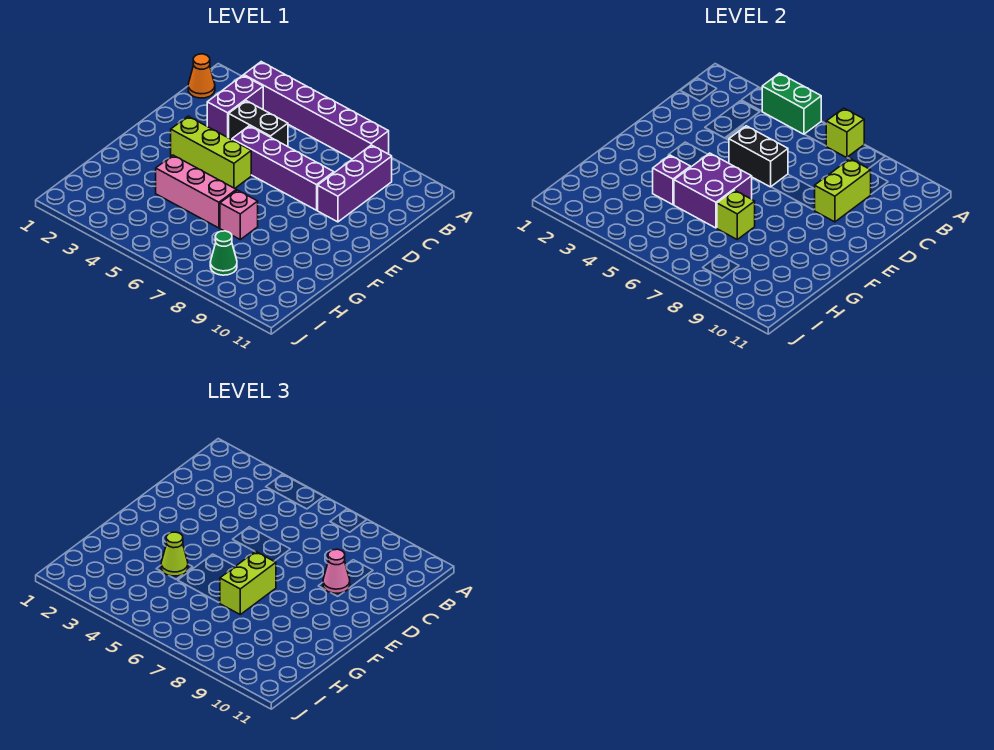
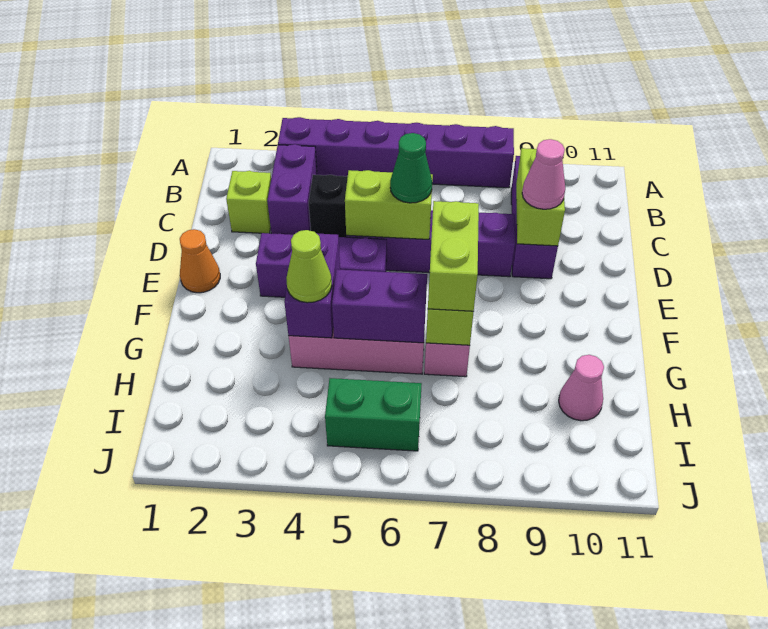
green 1x2 brick [762,73,821,134] -> green 1x2 brick moved to [325,378,422,451]
lime 1x1 brick [826,108,864,158] -> lime 1x1 brick moved to [226,171,271,233]
orange 1x1 cone [188,54,215,98] -> orange 1x1 cone moved to [180,229,220,293]
black 1x2 brick [729,126,788,187] -> lime 1x2 brick [345,170,433,239]
lime 1x3 brick [171,116,251,188] -> purple 1x3 brick [256,233,387,297]
purple 2x2 brick [674,153,752,228] -> purple 1x2 brick [332,269,427,343]
purple 1x1 brick [653,155,690,205] -> purple 1x2 brick [284,232,340,338]
none -> pink 1x1 cone [559,355,604,421]
green 1x1 cone [210,231,237,275] -> green 1x1 cone moved to [390,133,432,203]

